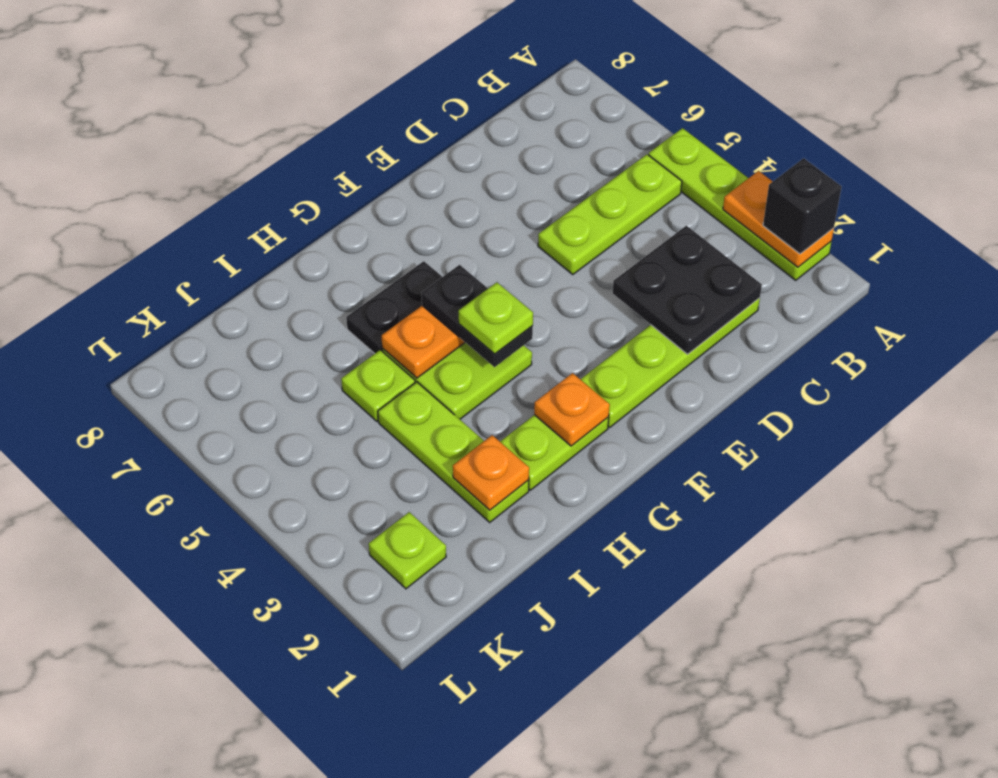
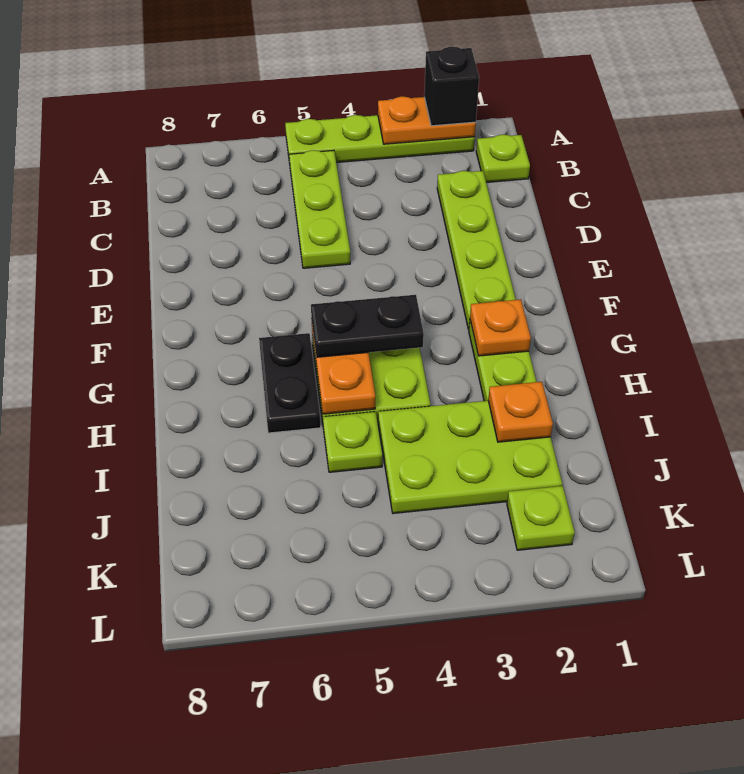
black 2x2 plate [613,226,762,354] -> none
lime 1x1 plate [459,282,533,354] -> lime 1x1 plate moved to [476,135,530,183]
lime 1x3 plate [378,382,529,522] -> lime 2x3 plate [378,401,562,513]

